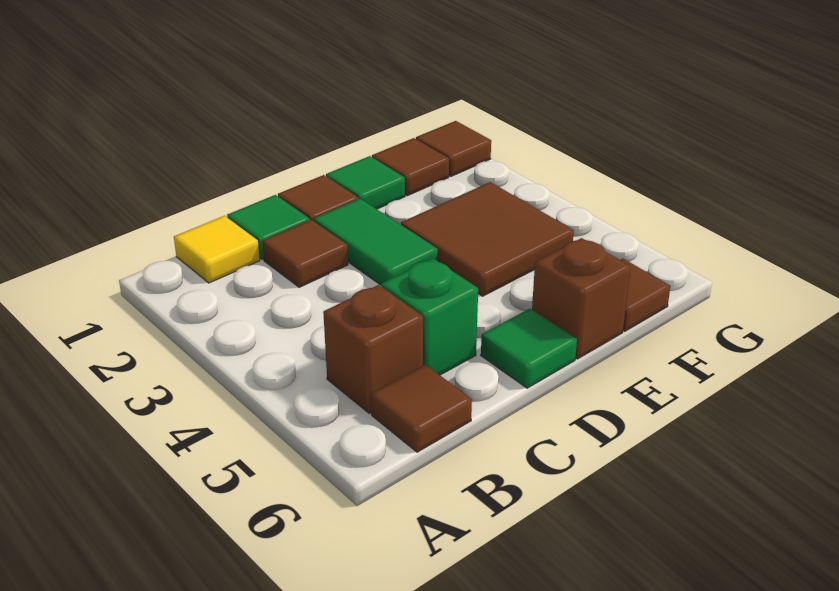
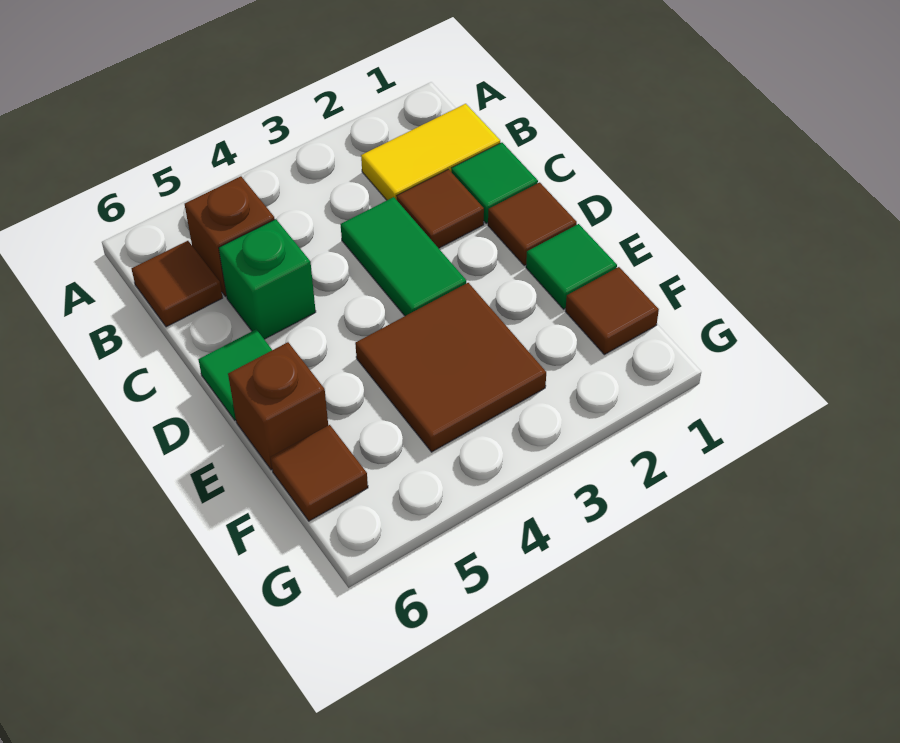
yellow 1x1 tile [174,216,260,283] -> yellow 1x2 tile [361,104,500,200]
green 1x2 tile [314,199,438,285] -> green 1x2 tile turned to [341,197,466,316]
brown 1x1 tile [416,121,491,176] -> none

